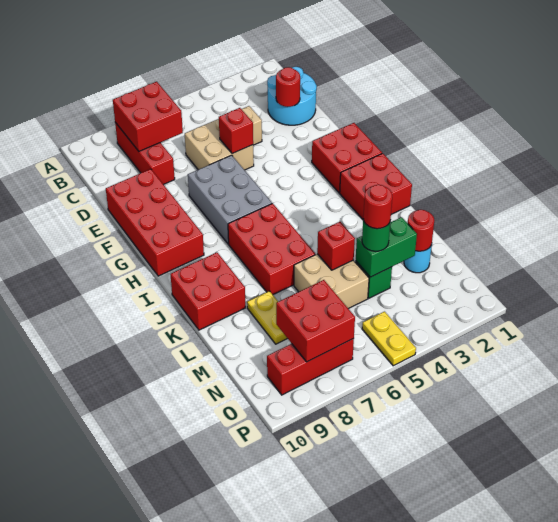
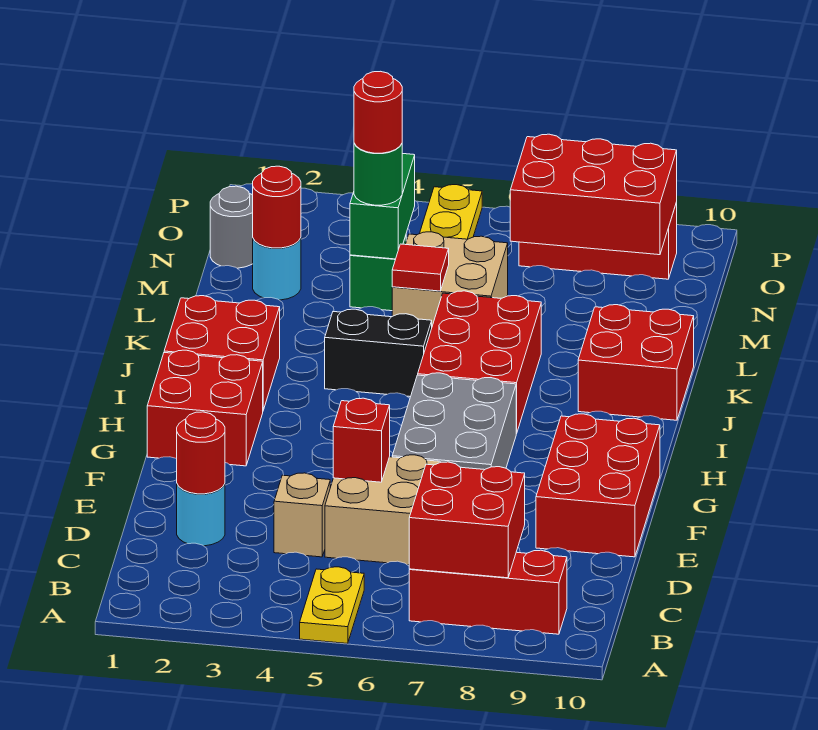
red 1x3 brick [115,123,175,185] -> red 1x3 brick turned to [409,550,567,634]
cyan 2x2 round brick [267,67,317,125] -> cyan 1x1 round brick [177,484,225,546]
red 2x4 brick [106,169,204,276] -> red 2x3 brick [536,414,660,557]
none -> black 1x2 brick [325,309,432,397]
red 1x1 brick [317,222,355,270] -> red 1x1 tile [392,244,449,291]
yellow 1x2 plate [247,291,288,344] -> yellow 1x2 plate moved to [300,567,364,644]
green 1x2 brick [356,217,417,277] -> green 1x2 brick turned to [350,153,415,259]
none -> grey 1x1 round brick [210,186,253,268]
red 2x2 brick [276,280,355,362] -> red 2x3 brick [510,134,677,255]

